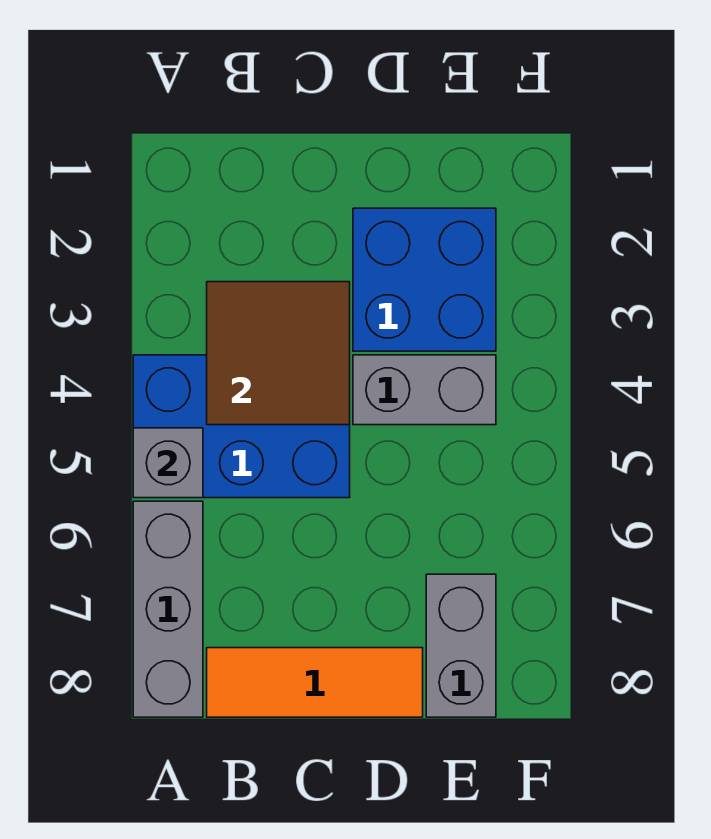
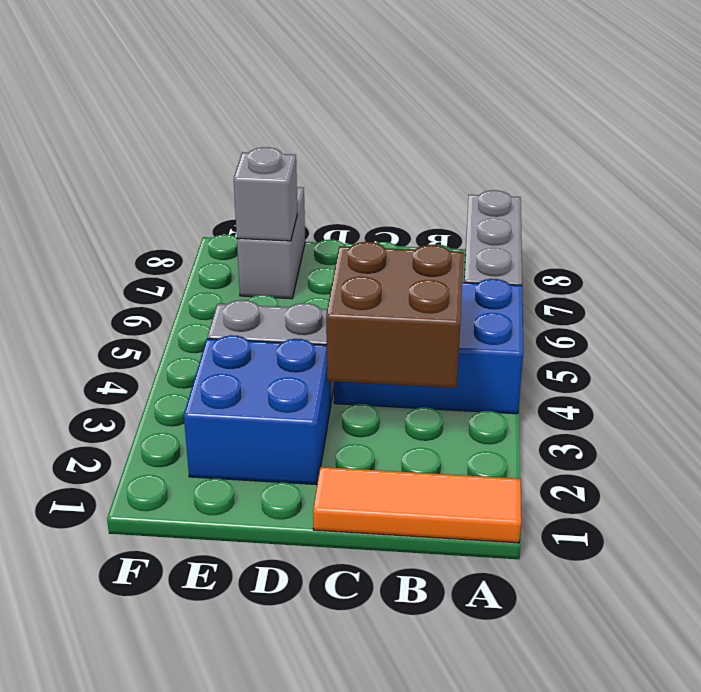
grey 1x1 brick [133,428,203,498] -> grey 1x1 brick moved to [234,147,297,241]
brown 2x2 tile [207,282,350,425] -> brown 2x2 brick [326,242,464,388]
orange 1x3 tile [207,648,423,717] -> orange 1x3 tile moved to [313,467,521,543]

